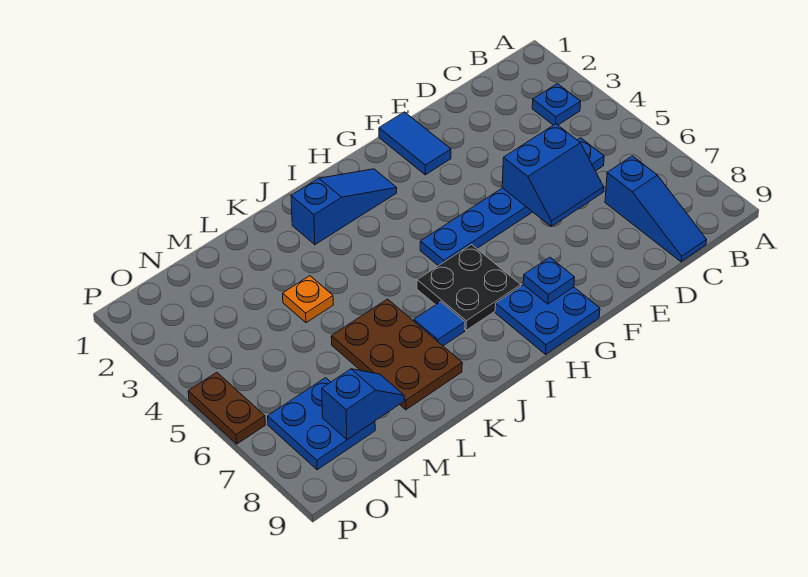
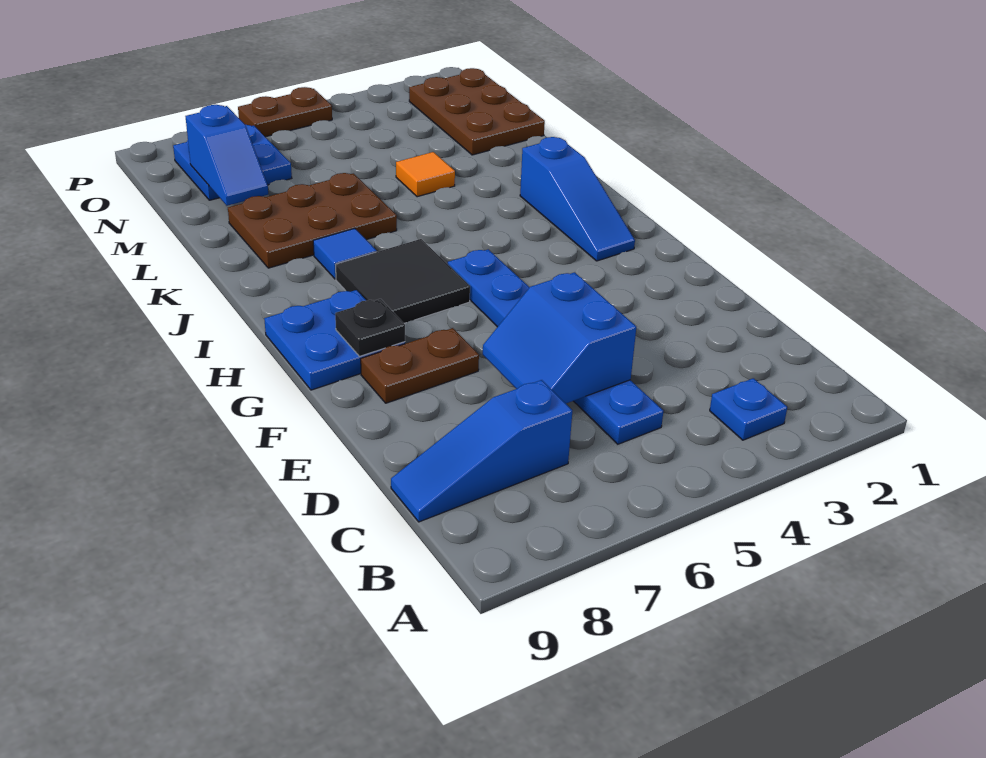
blue 1x2 tile [379,112,451,175] -> none
none -> brown 1x2 plate [361,328,479,403]
blue 1x1 plate [523,257,575,304] -> black 1x1 plate [335,299,405,356]
black 2x2 plate [417,244,521,330] -> black 2x2 tile [336,239,470,323]
orange 1x1 plate [283,276,333,323] -> orange 1x1 tile [396,152,455,197]
none -> brown 2x3 plate [409,68,545,155]

